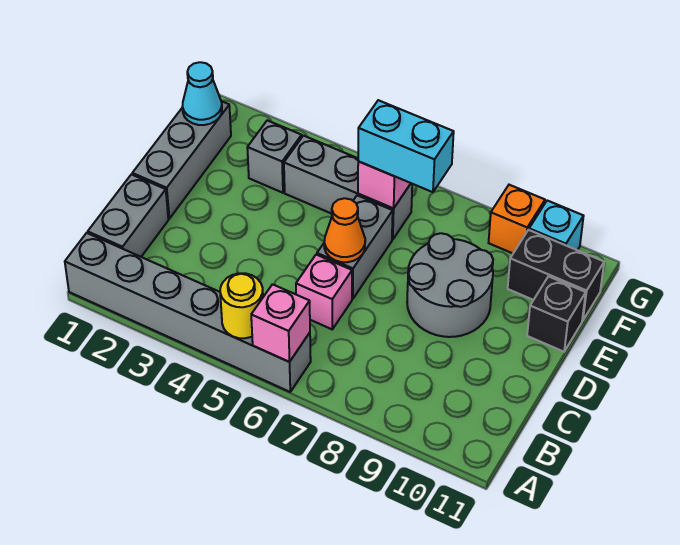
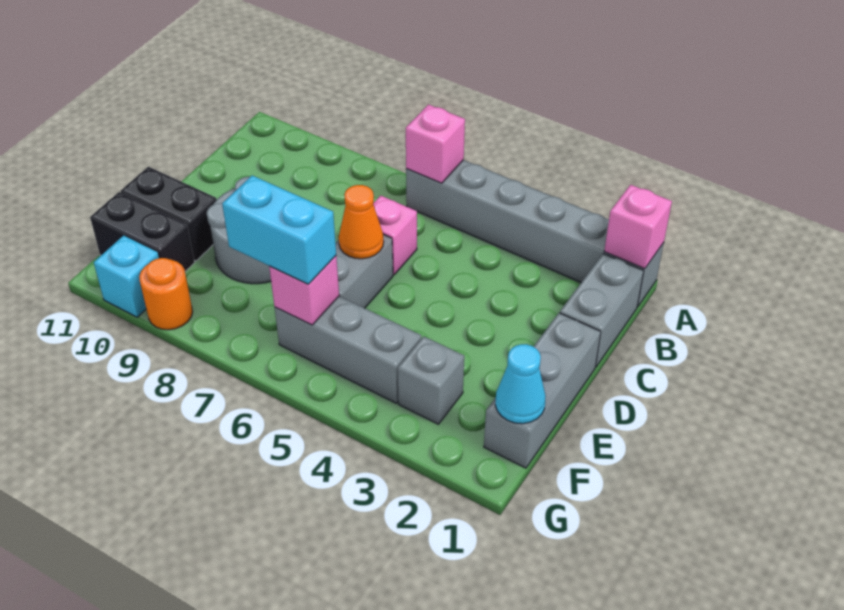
none -> pink 1x1 brick [604,185,672,269]
yellow 1x1 round brick [220,273,263,338] -> none
black 1x1 brick [527,276,586,352] -> black 1x2 brick [121,167,217,261]
orange 1x1 brick [489,185,545,253] -> orange 1x1 round brick [139,258,193,330]

